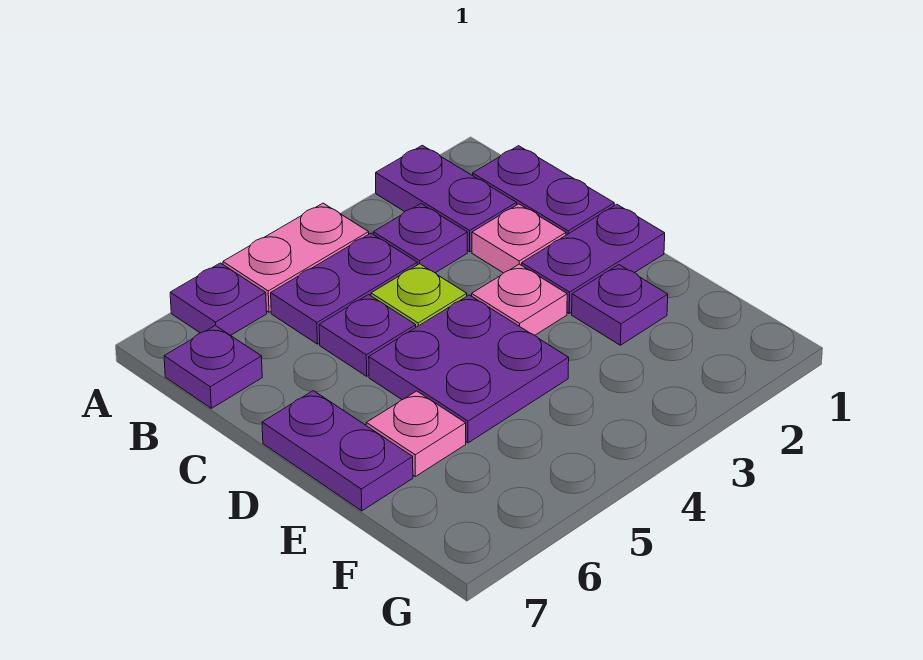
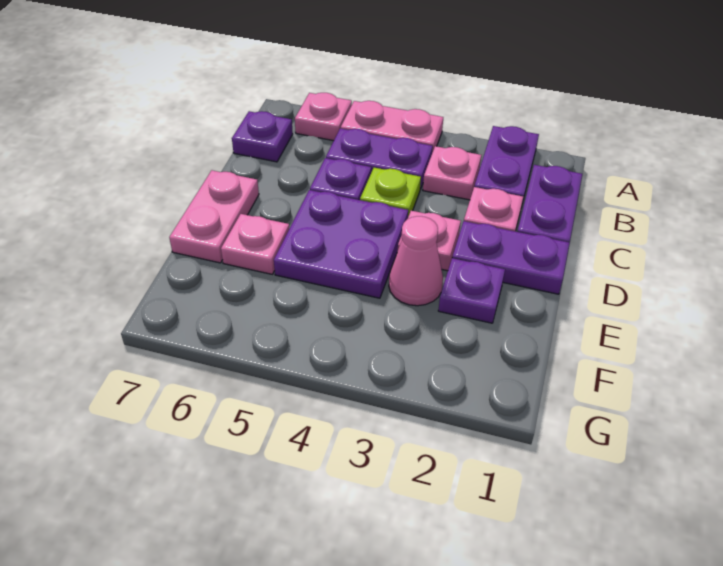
purple 1x1 plate [170,263,267,335] -> pink 1x1 plate [295,93,352,141]
purple 1x1 plate [373,204,467,273] -> pink 1x1 plate [423,146,481,200]
purple 1x2 plate [262,391,413,511] -> pink 1x2 plate [169,170,259,263]
none -> pink 1x1 cone [389,216,443,306]

